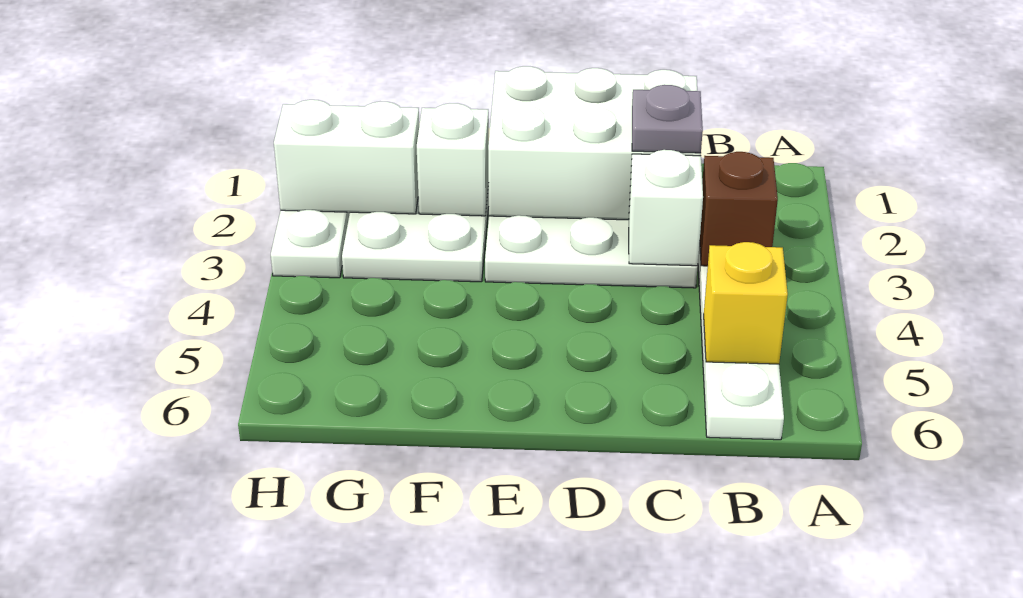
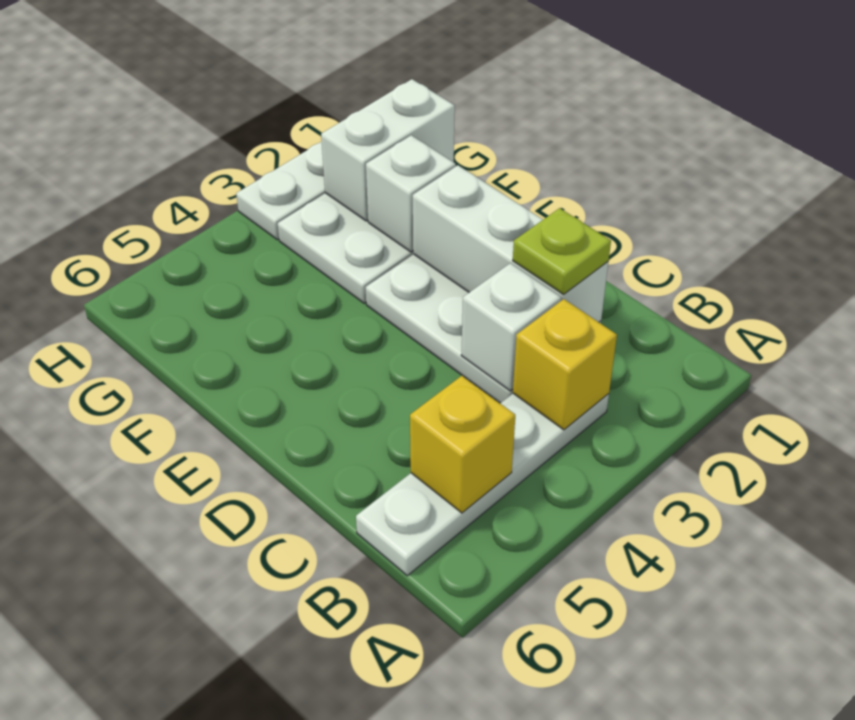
brown 1x1 brick [700,152,778,266] -> yellow 1x1 brick [513,299,617,430]
white 2x3 brick [488,66,701,220] -> white 1x3 brick [413,165,608,322]
grey 1x1 plate [632,85,703,153] -> lime 1x1 plate [513,208,611,295]
white 1x2 brick [274,100,419,214] -> white 1x2 brick turned to [321,79,455,221]

